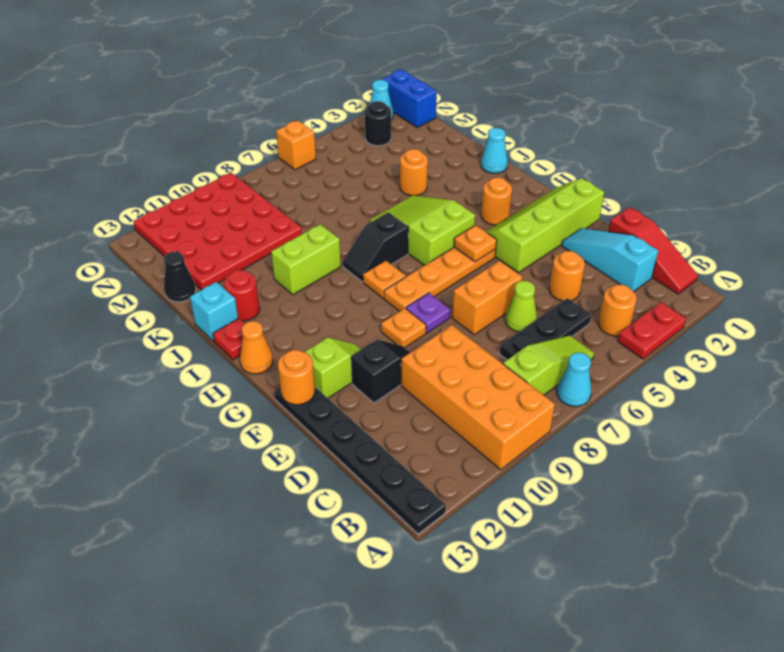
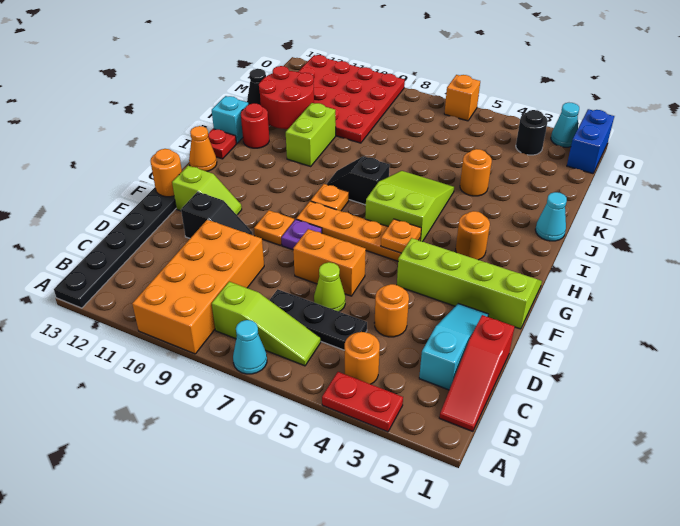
lime 1x2 brick [271,224,341,295] -> lime 1x2 brick turned to [286,103,336,166]
none -> red 2x2 round brick [259,66,314,129]

